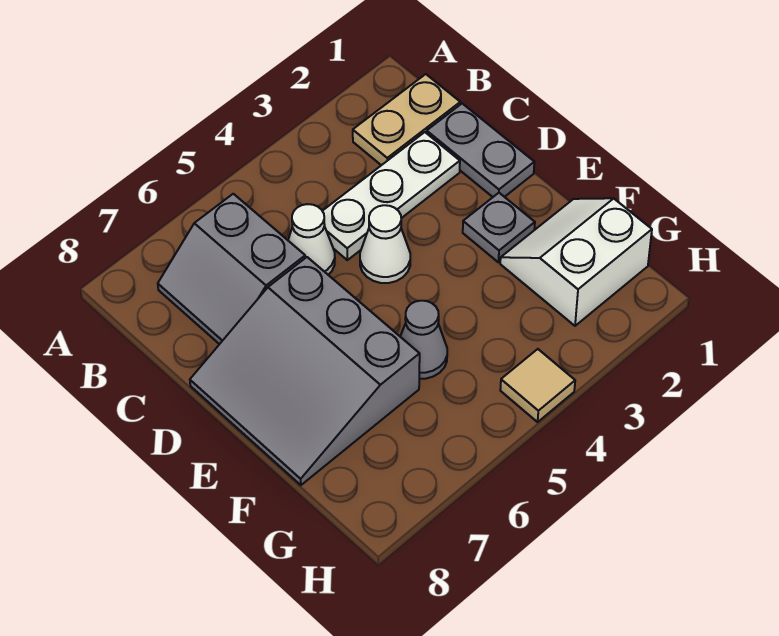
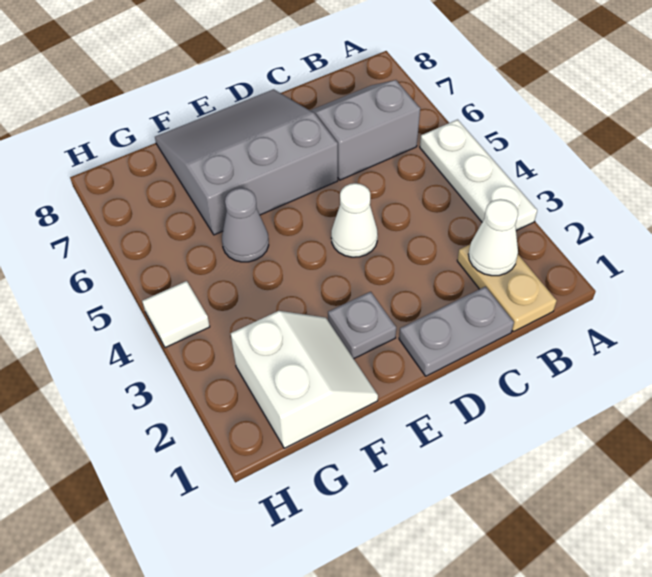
white 1x3 plate [323,132,460,260] -> white 1x3 plate moved to [420,120,537,231]
white 1x1 cone [288,204,335,275] -> white 1x1 cone moved to [468,199,518,276]
tan 1x1 tile [500,349,575,422] -> white 1x1 tile [142,281,210,348]

